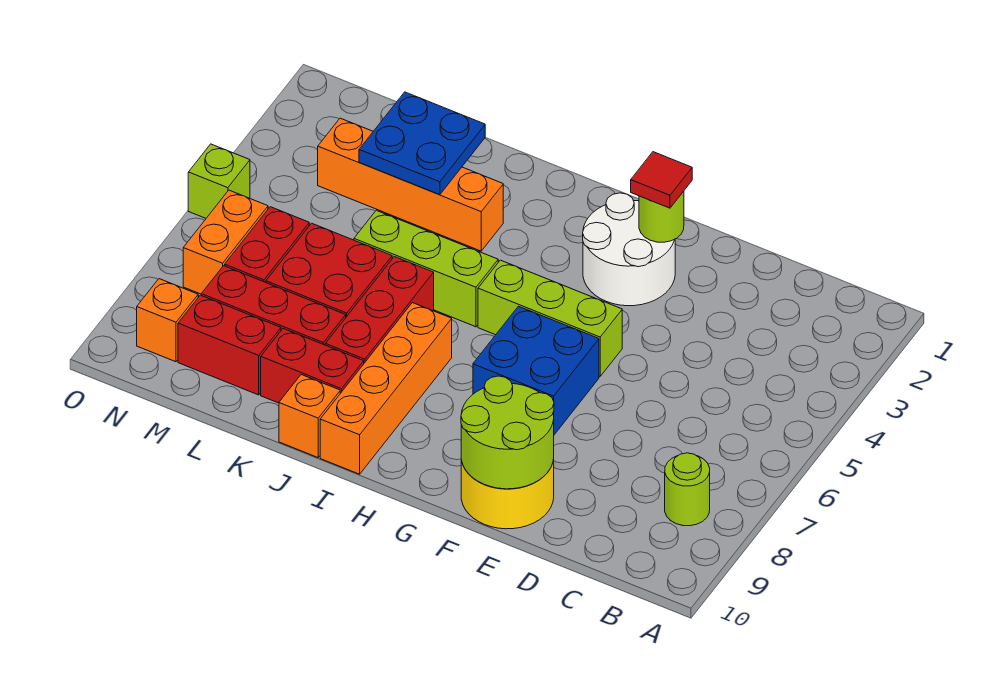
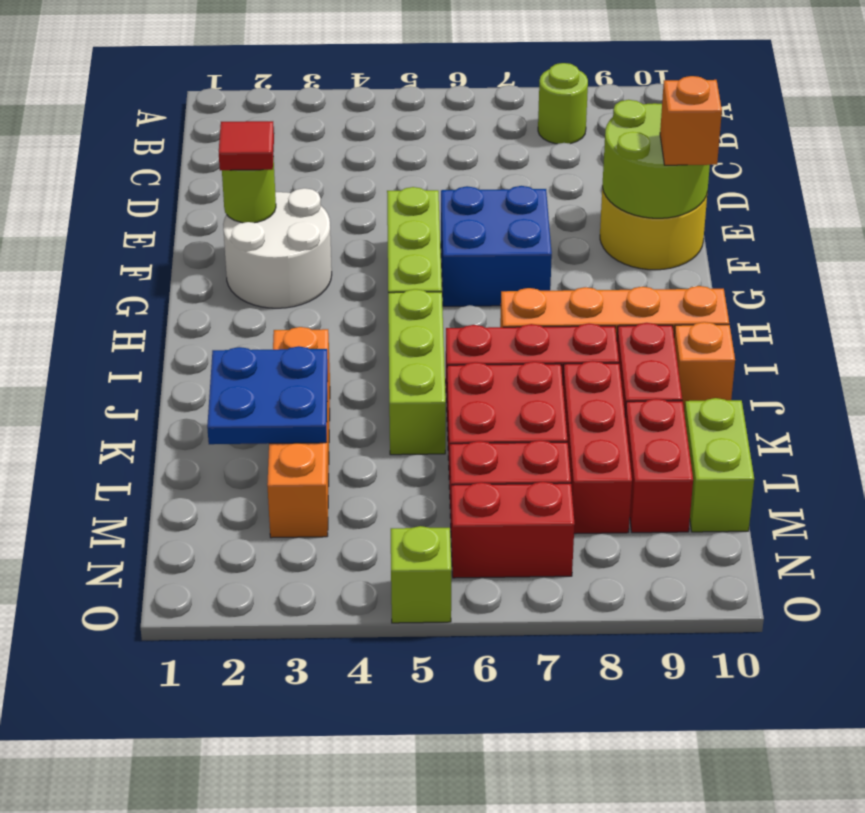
none -> lime 1x2 brick [684,398,754,532]
orange 1x2 brick [183,190,268,294] -> red 1x2 brick [451,482,575,578]
orange 1x1 brick [137,279,198,362] -> orange 1x1 brick moved to [660,76,722,165]

